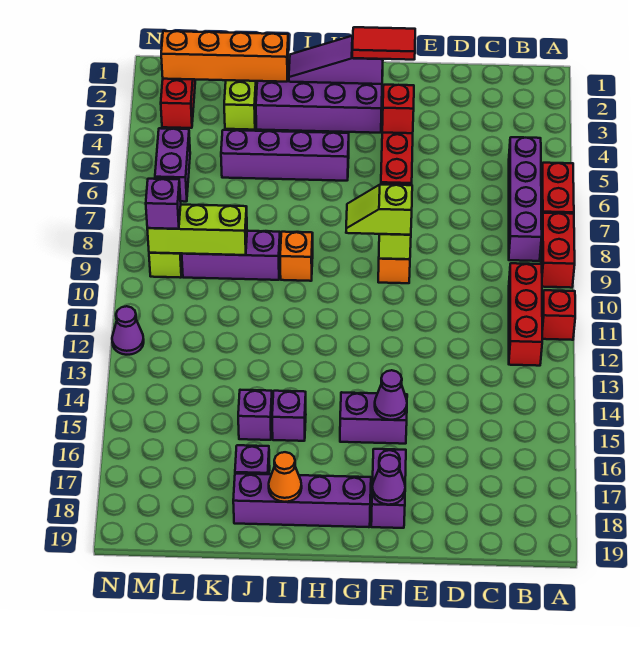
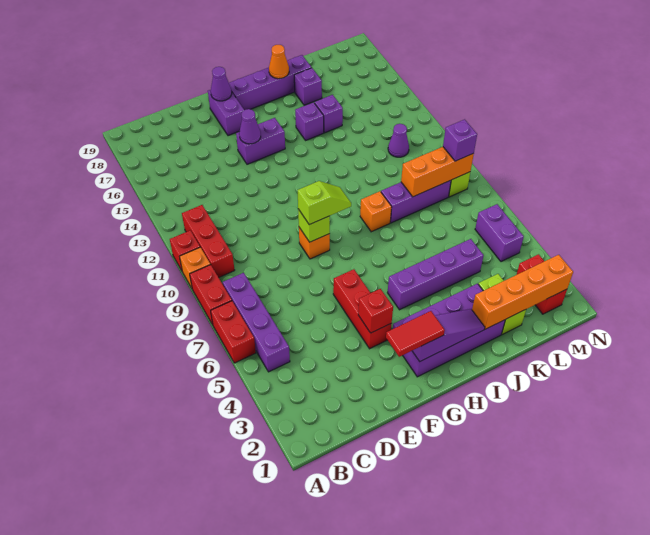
none -> orange 1x1 brick [180,247,211,288]
lime 1x3 brick [147,205,247,255] -> orange 1x3 brick [401,147,474,197]
purple 1x1 cone [112,306,144,355] -> purple 1x1 cone moved to [388,124,409,157]

